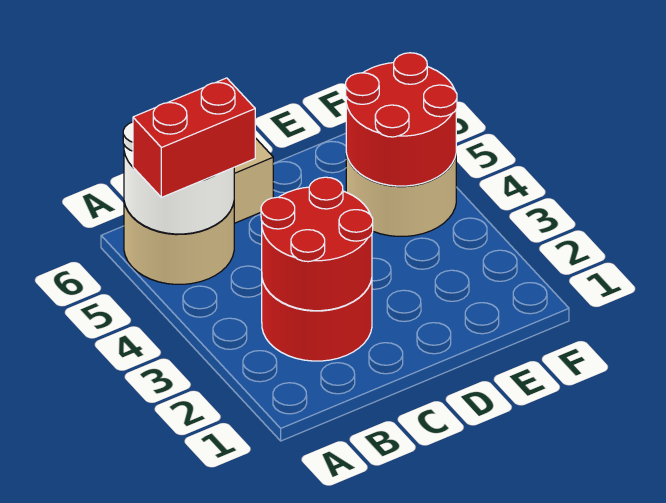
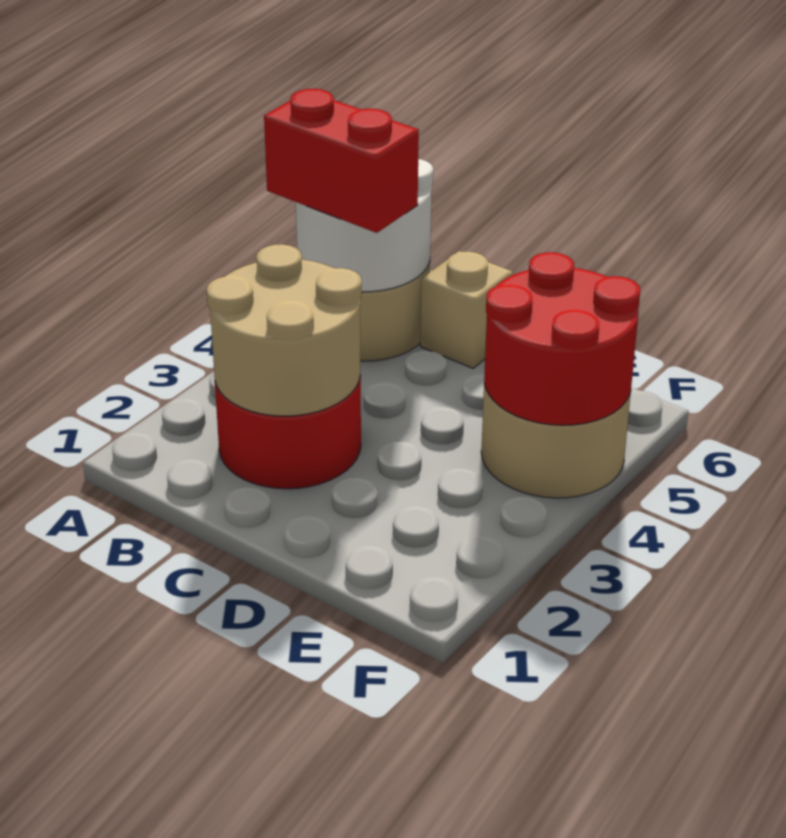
red 2x2 round brick [261,177,373,311] -> tan 2x2 round brick [206,244,362,416]

